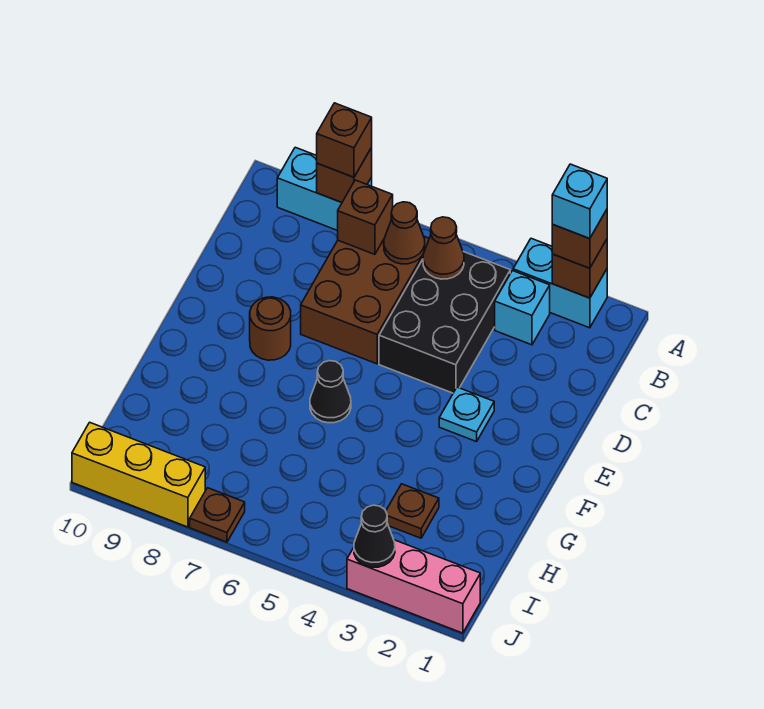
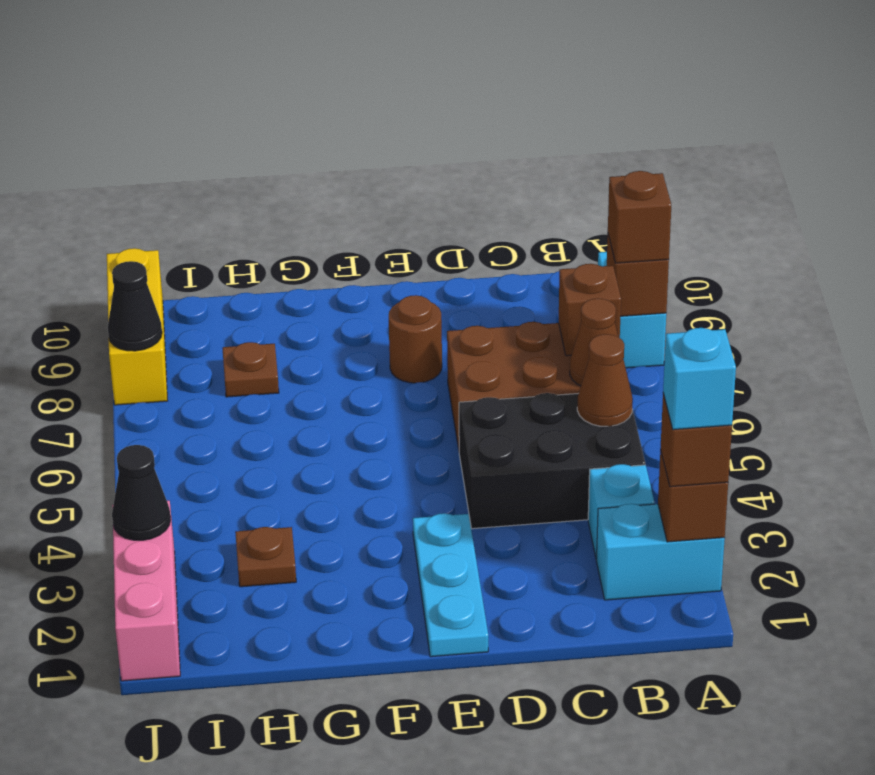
cyan 1x2 brick [513,238,607,328] -> cyan 1x2 brick turned to [597,504,725,600]
cyan 1x1 plate [439,387,494,442] -> cyan 1x3 plate [413,513,488,657]
black 1x1 cone [310,361,351,423] -> black 1x1 cone moved to [108,261,162,351]
brown 1x1 plate [190,488,245,542] -> brown 1x1 plate moved to [222,342,279,397]

